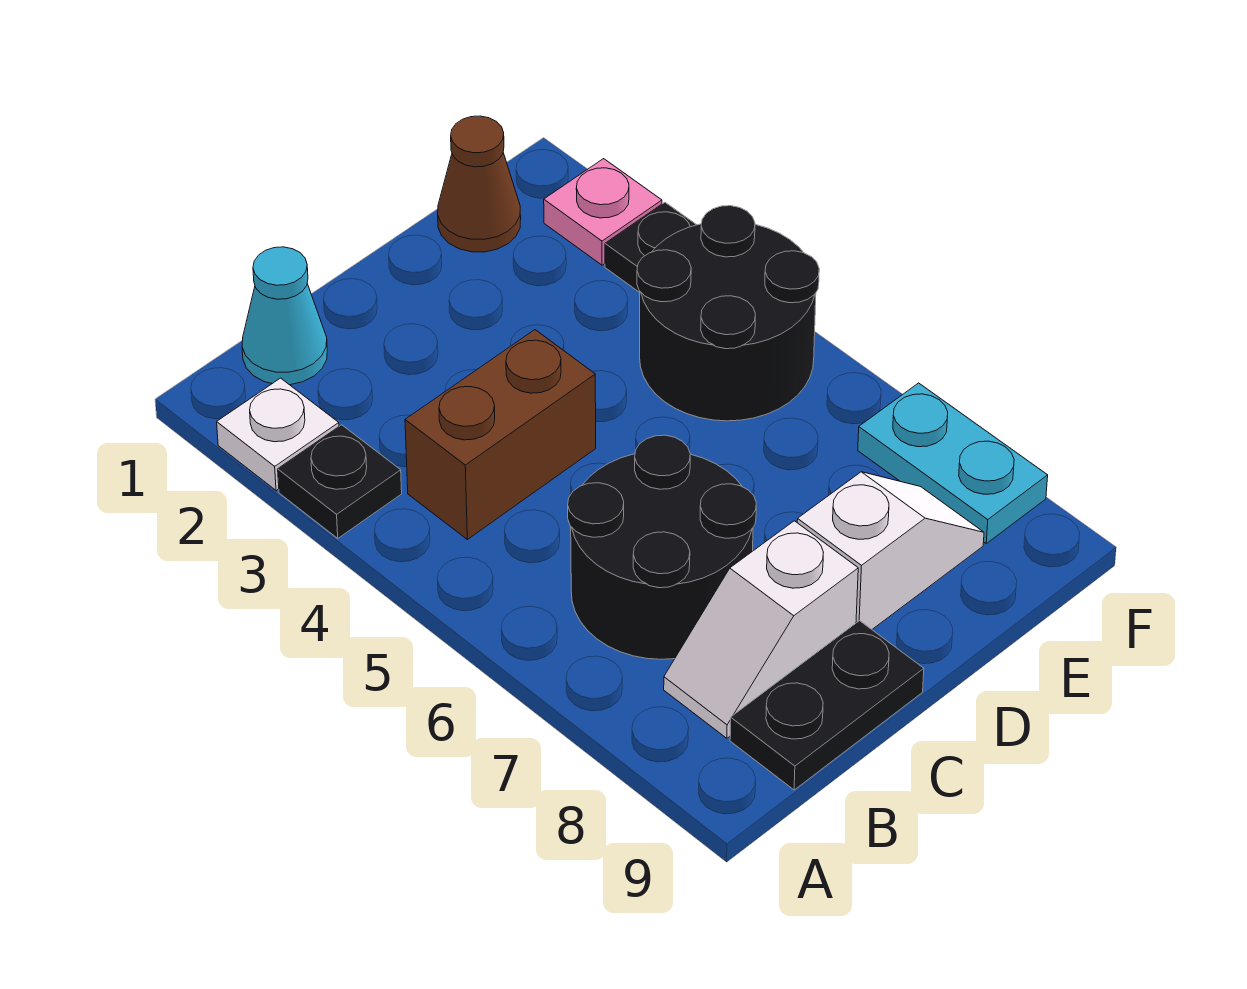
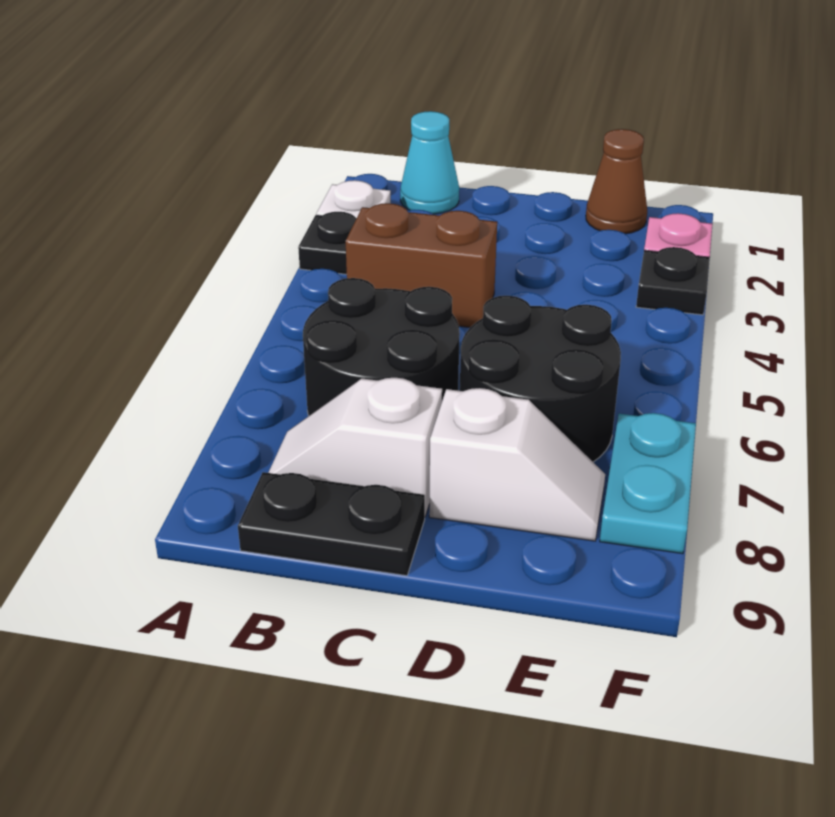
black 2x2 round brick [637,206,819,421] -> black 2x2 round brick moved to [460,296,621,462]

